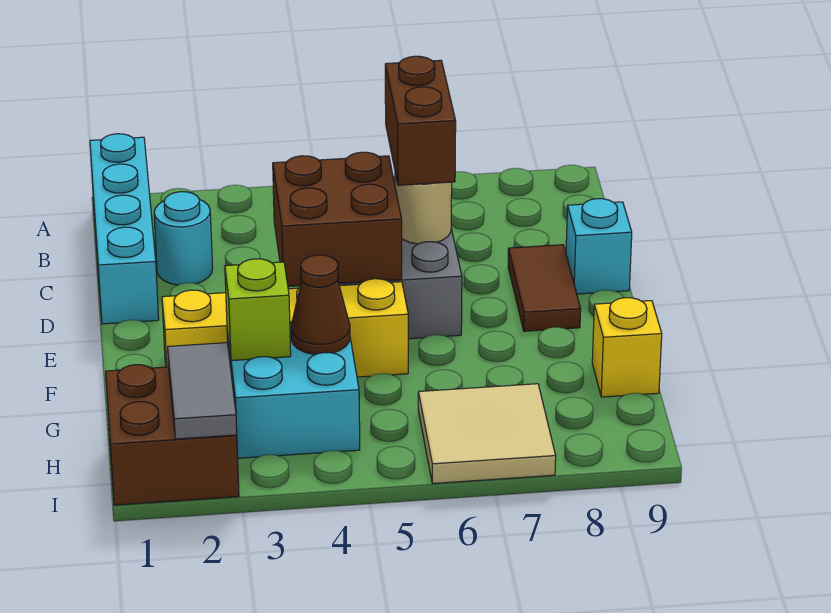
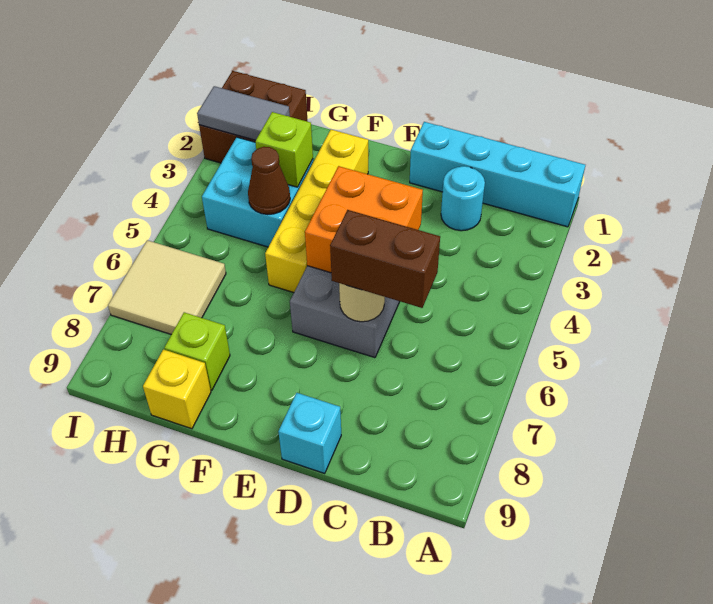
brown 2x2 brick [273,152,402,287] -> orange 2x2 brick [305,166,423,273]
brown 1x2 tile [508,245,581,331] -> none
none -> lime 1x1 brick [164,312,230,390]

